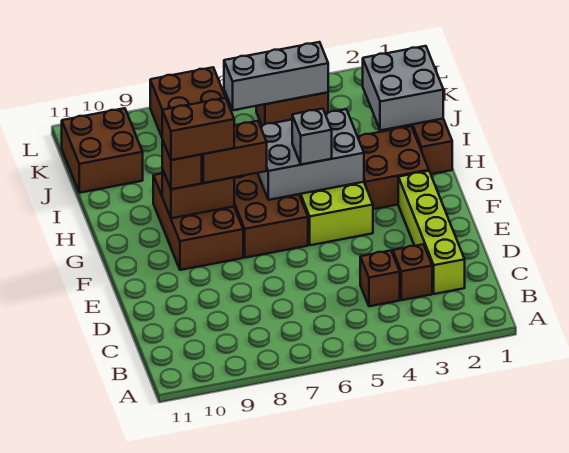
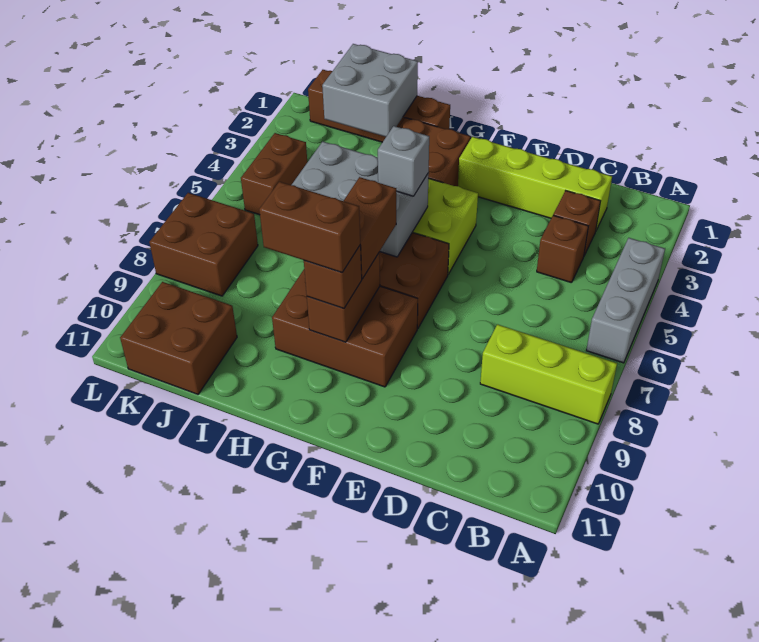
none -> lime 1x3 brick [480,324,617,424]
grey 2x3 brick [258,109,364,200] -> grey 2x3 brick turned to [292,142,429,257]
brown 1x2 brick [162,98,234,160] -> brown 1x2 brick turned to [259,182,360,273]
grey 1x3 brick [224,42,328,110] -> grey 1x3 brick moved to [586,238,665,363]

